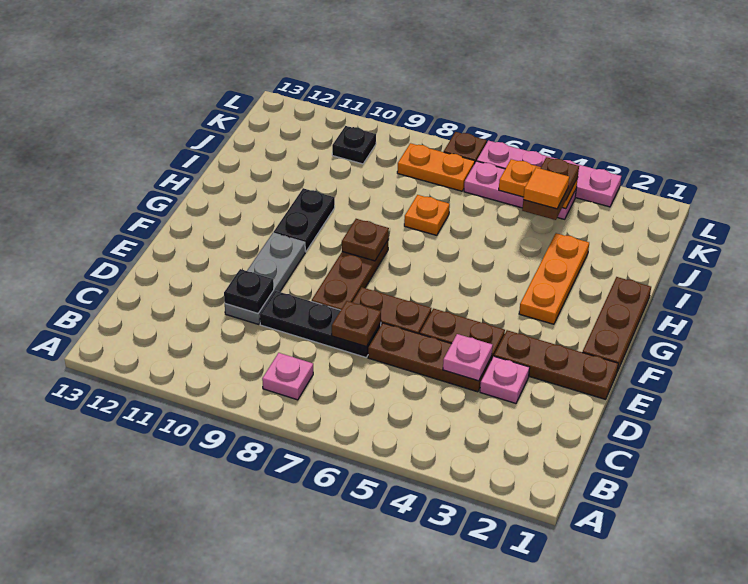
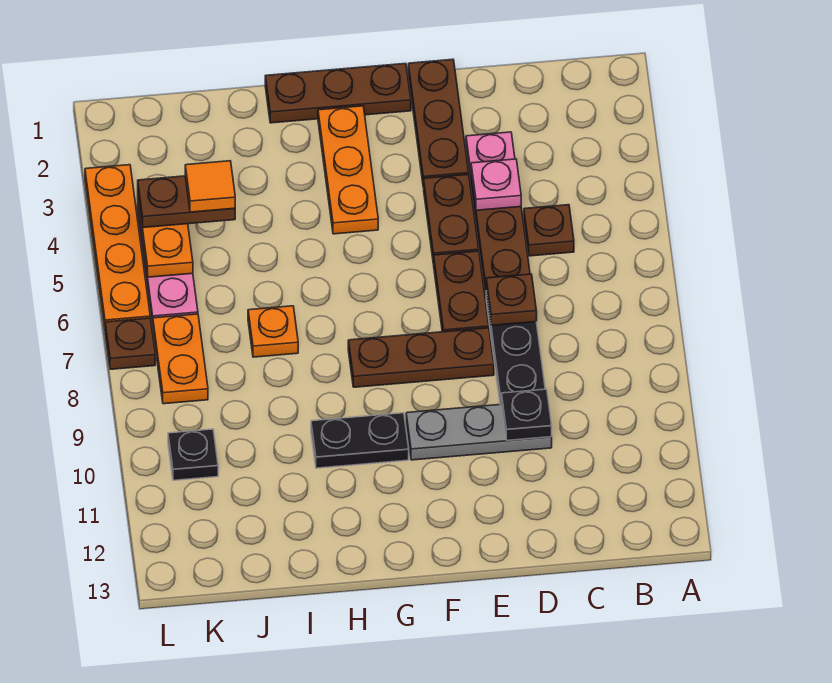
pink 1x1 plate [262,353,313,400] -> none
orange 1x3 plate [519,233,589,324] -> orange 1x3 plate turned to [318,106,378,234]
brown 1x1 plate [342,219,389,261] -> brown 1x1 plate moved to [524,205,574,256]
pink 1x4 plate [477,141,621,207] -> orange 1x4 plate [85,165,150,327]

